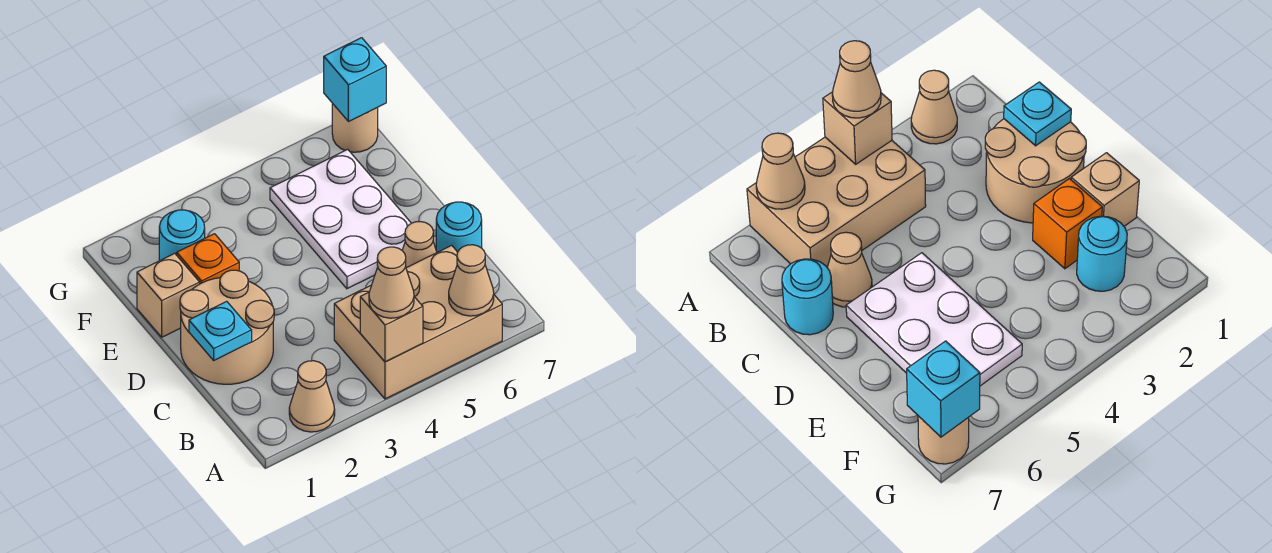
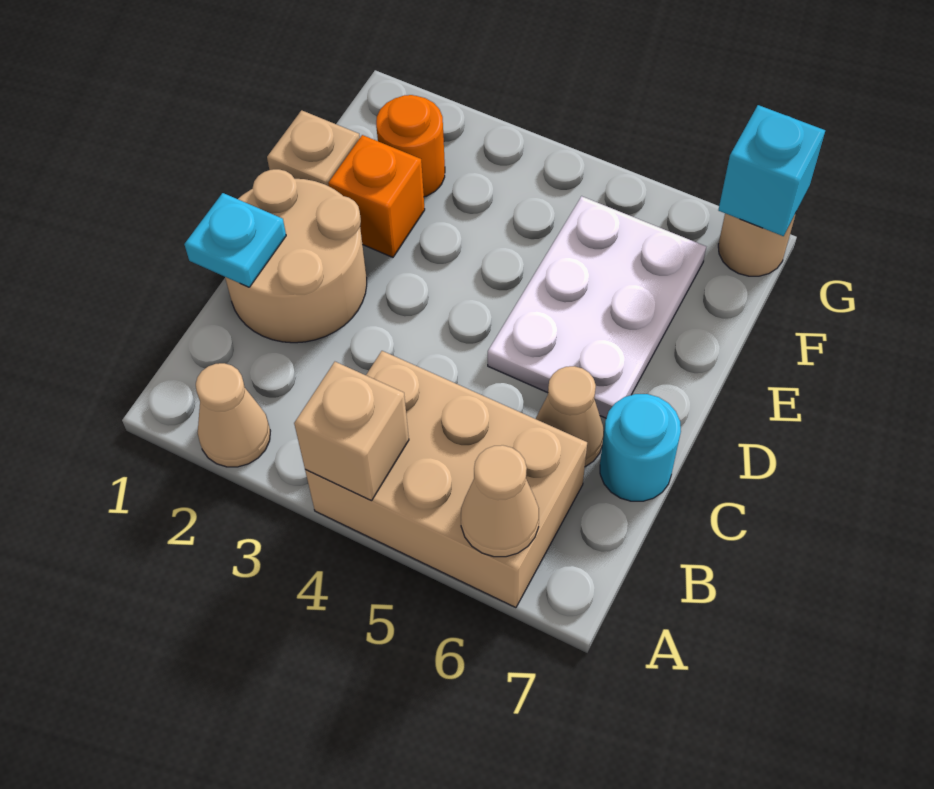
tan 1x1 cone [369,247,414,318] -> none
cyan 1x1 round brick [159,210,205,261] -> orange 1x1 round brick [376,95,445,197]

